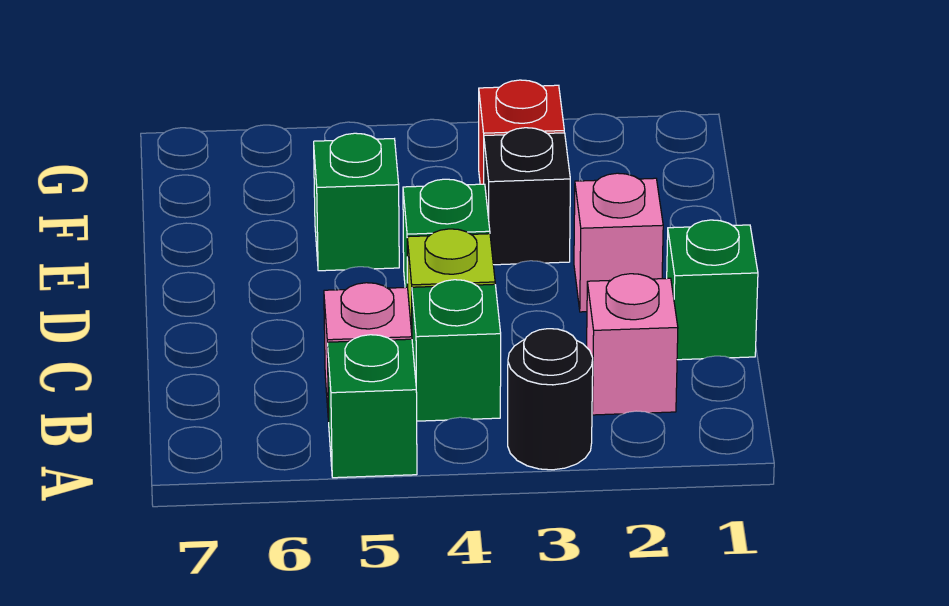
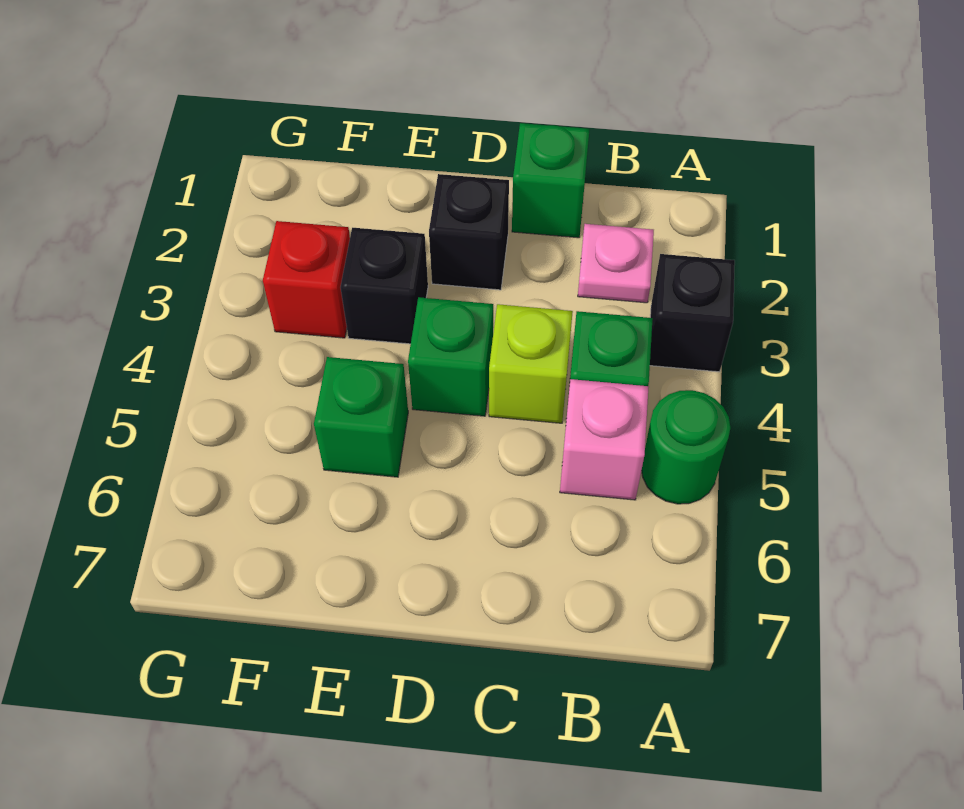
black 1x1 round brick [508,329,593,470] -> black 1x1 brick [650,254,735,372]
green 1x1 brick [327,335,417,478] -> green 1x1 round brick [642,390,731,504]
pink 1x1 brick [587,274,678,415] -> pink 1x1 plate [578,224,654,303]
pink 1x1 brick [574,173,663,312] -> black 1x1 brick [429,174,509,290]

